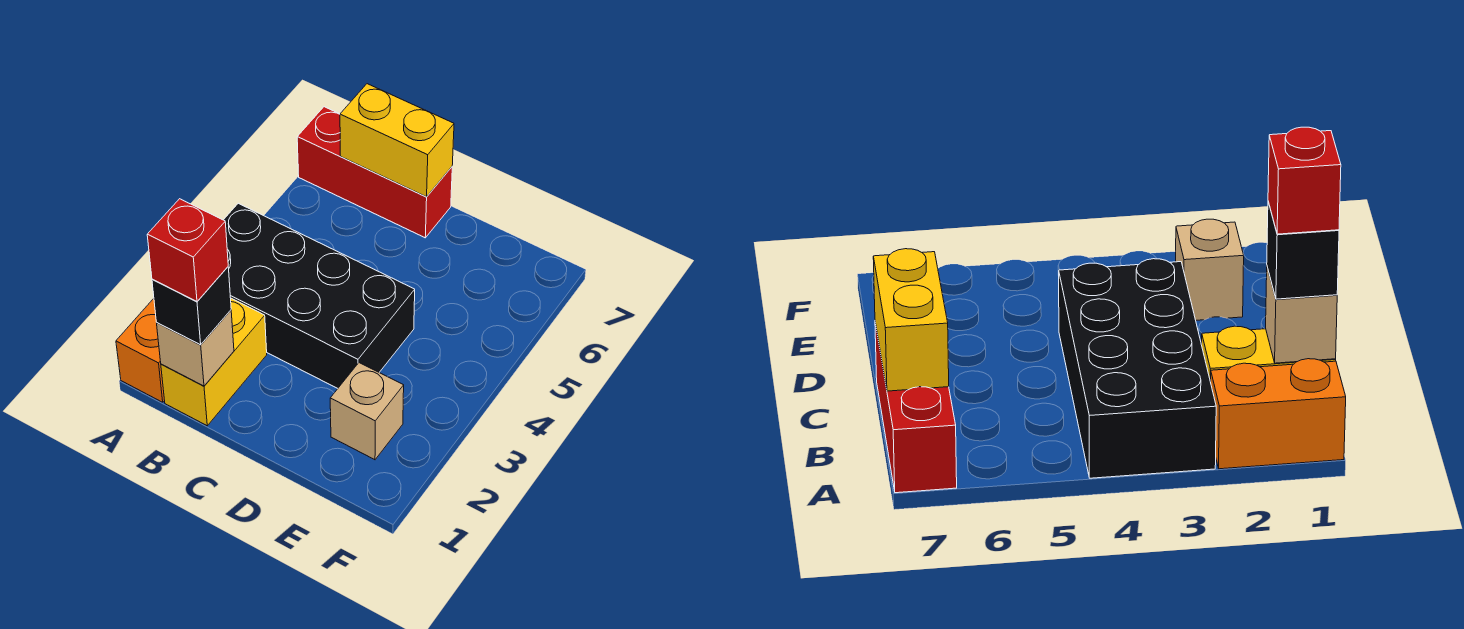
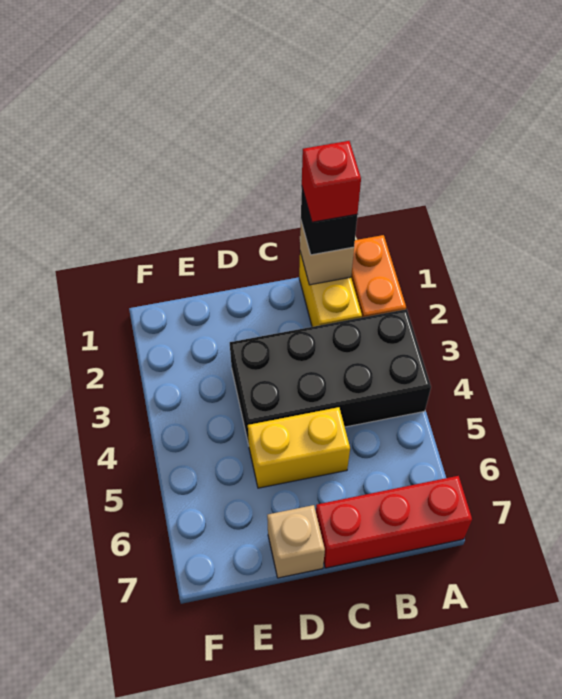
yellow 1x2 brick [340,84,454,197] -> yellow 1x2 brick moved to [248,407,350,488]
tan 1x1 brick [330,363,404,460] -> tan 1x1 brick moved to [267,505,325,578]

